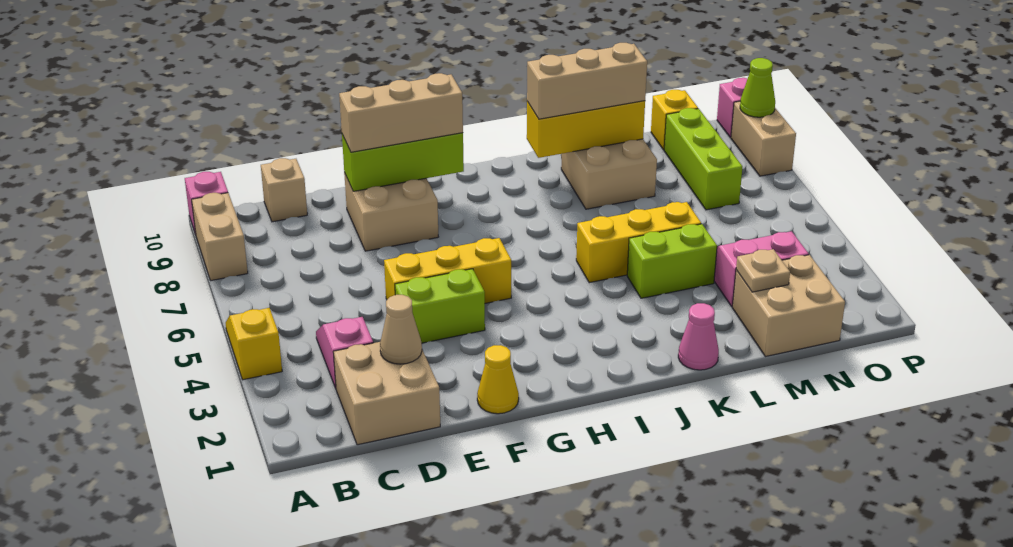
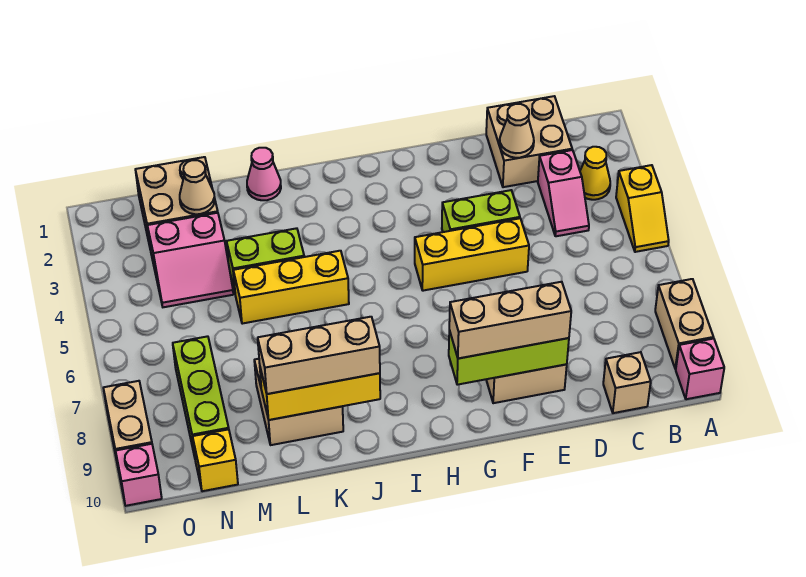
yellow 1x1 cone [477,345,519,414] -> yellow 1x1 cone moved to [580,147,610,200]
tan 1x1 plate [736,249,790,292] -> tan 1x1 cone [180,160,215,214]
lime 1x1 cone [740,58,775,117] -> none

